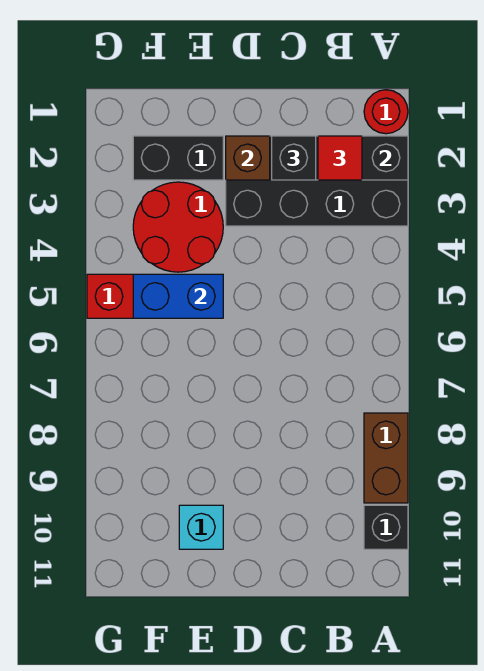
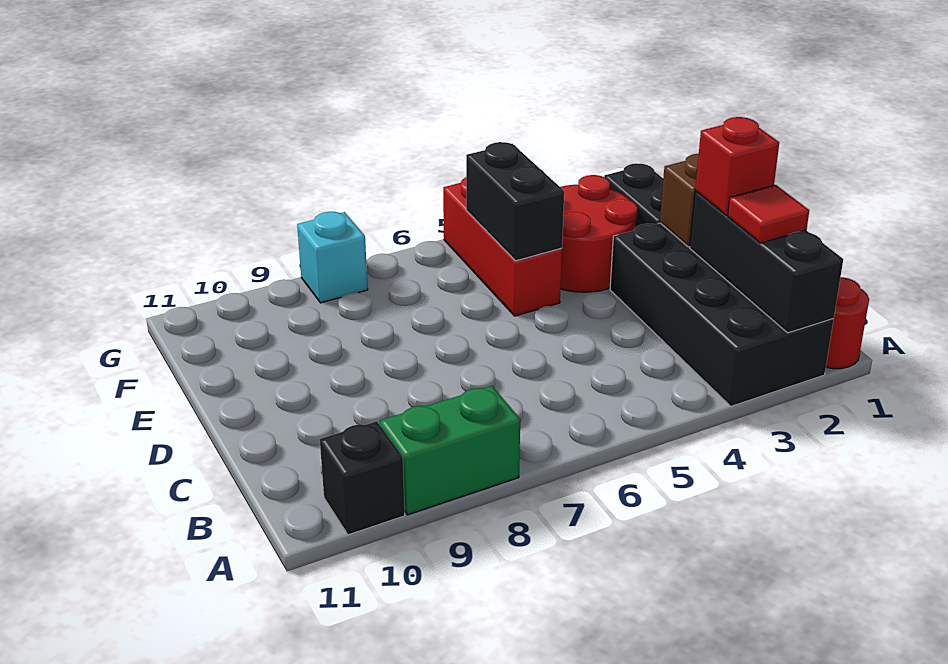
brown 1x2 brick [364,413,408,503] -> green 1x2 brick [380,386,520,515]
black 1x1 brick [272,136,316,180] -> red 1x1 brick [695,117,779,216]
blue 1x2 brick [133,274,223,318] -> black 1x2 brick [466,142,564,261]
cyan 1x1 brick [179,505,223,549] -> cyan 1x1 brick moved to [297,212,368,303]

